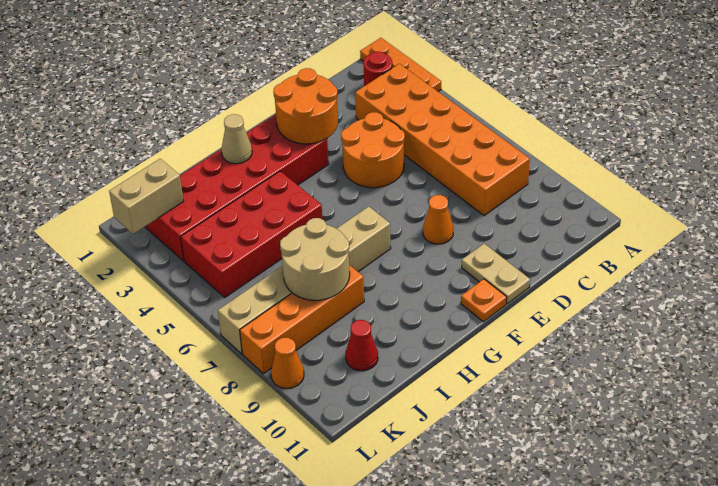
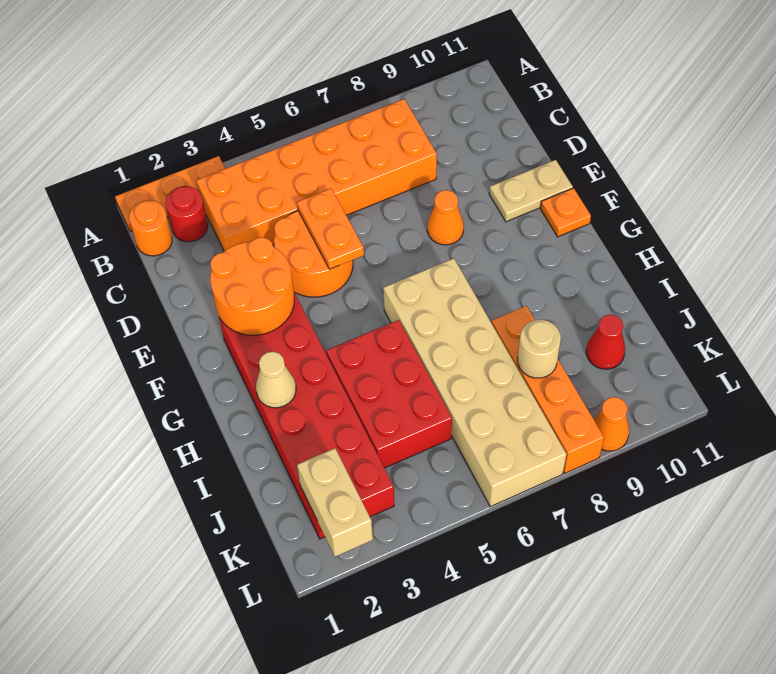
none -> orange 1x1 round brick [129,200,172,256]
none -> orange 1x2 plate [297,189,364,269]
tan 1x6 brick [218,206,391,354] -> tan 2x6 brick [383,258,566,507]
red 2x4 brick [181,171,322,297] -> red 2x3 brick [326,320,452,468]
tan 2x2 round brick [280,218,350,300] -> tan 1x1 round brick [518,320,561,378]

